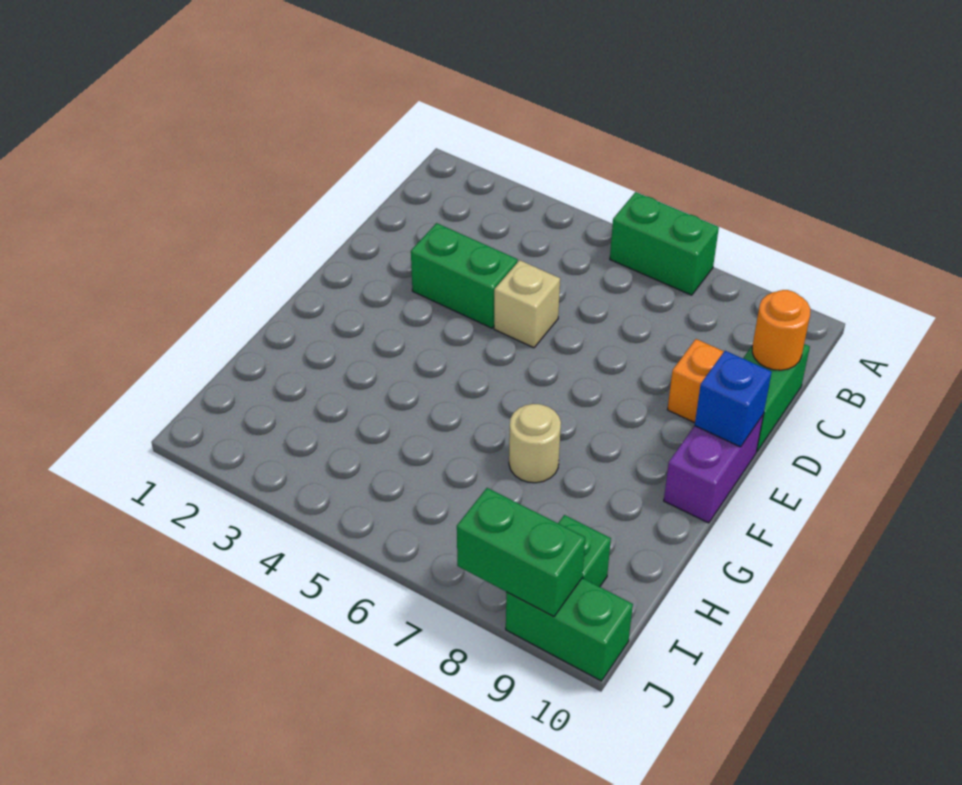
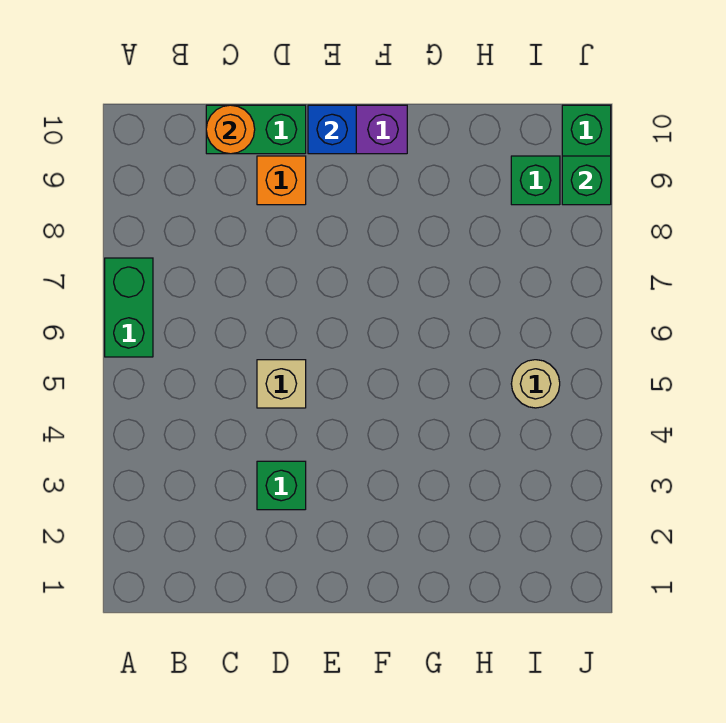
green 1x2 brick [411,223,518,328] -> green 1x1 brick [257,461,306,510]
tan 1x1 round brick [509,404,561,483] -> tan 1x1 round brick moved to [511,360,560,408]
green 1x2 brick [457,488,585,617] -> green 1x1 brick [562,156,611,205]

